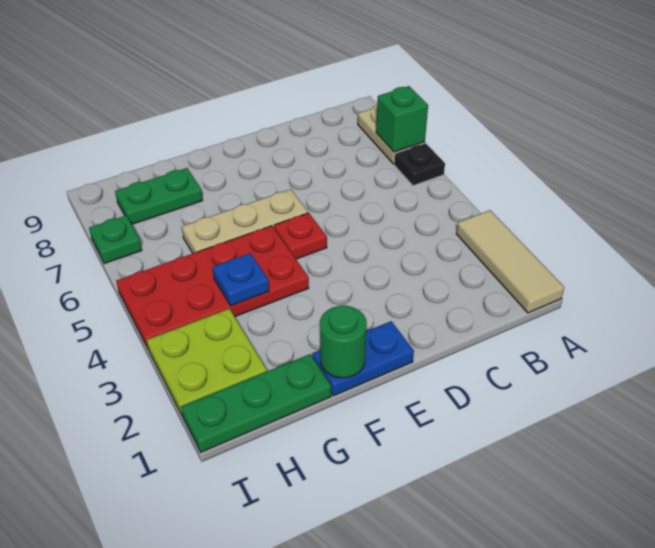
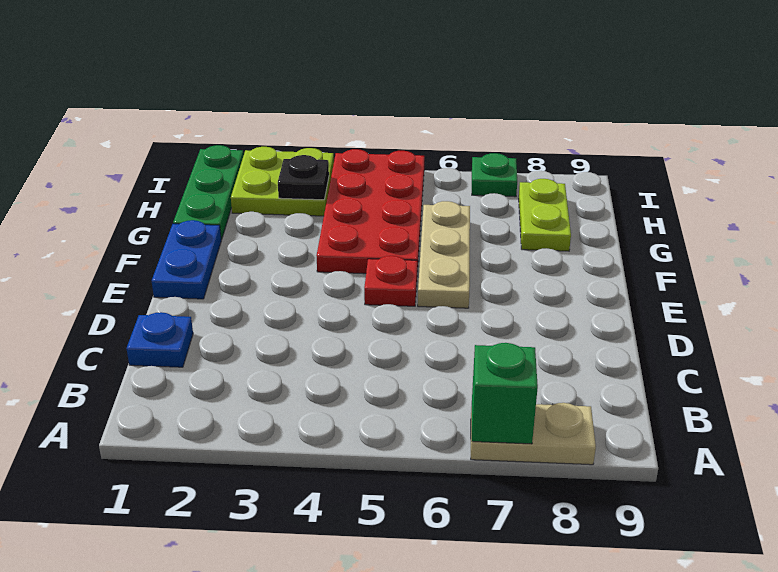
tan 1x3 tile [456,210,564,313] -> none
black 1x1 plate [394,143,445,186] -> black 1x1 plate moved to [278,155,329,200]
green 1x1 round brick [320,305,367,378] -> none
blue 1x1 plate [212,253,269,306] -> blue 1x1 plate moved to [127,312,193,367]
green 1x2 plate [115,168,203,224] -> lime 1x2 plate [519,179,571,251]

